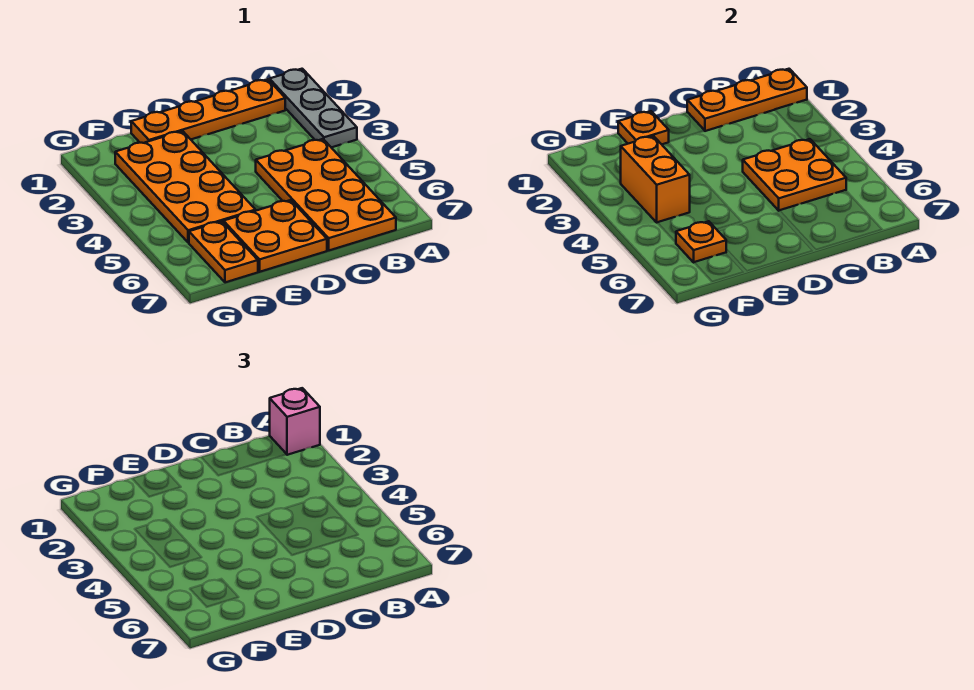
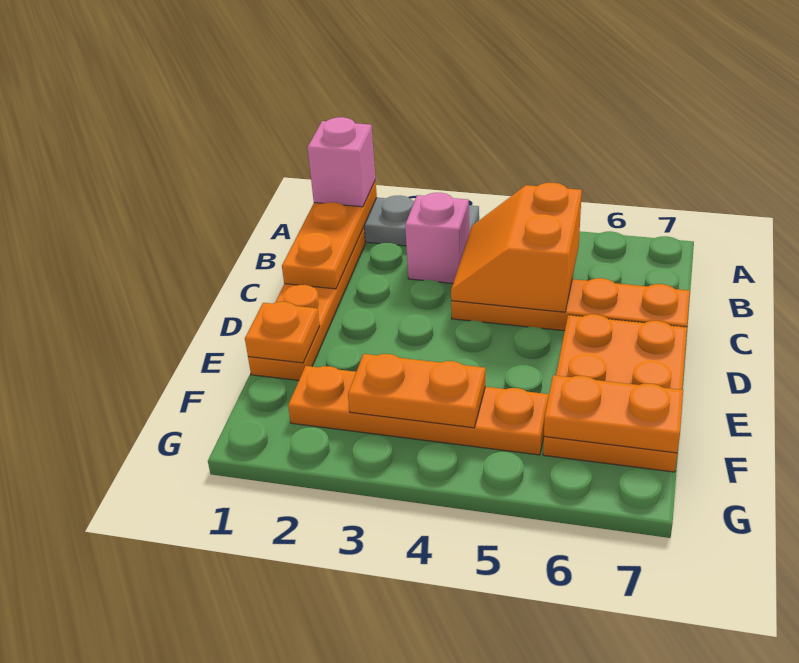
none -> pink 1x1 brick [405,193,469,283]
orange 2x4 plate [256,139,396,250] -> orange 1x4 plate [451,278,690,331]
orange 2x2 plate [743,139,846,211] -> orange 2x2 slope [451,183,582,312]
orange 2x4 plate [115,131,256,243] -> orange 1x4 plate [288,366,549,455]
orange 1x2 brick [621,136,690,223] -> orange 1x2 plate [348,354,485,428]
orange 1x1 plate [676,221,726,262] -> orange 1x2 plate [544,375,683,453]

